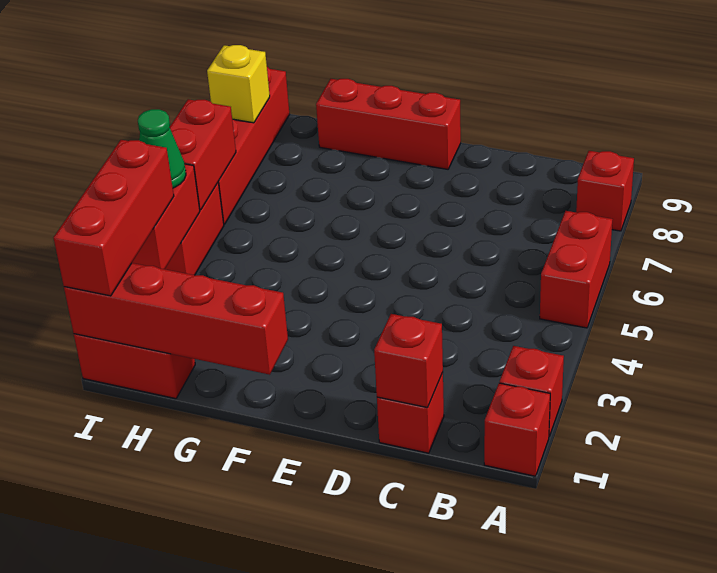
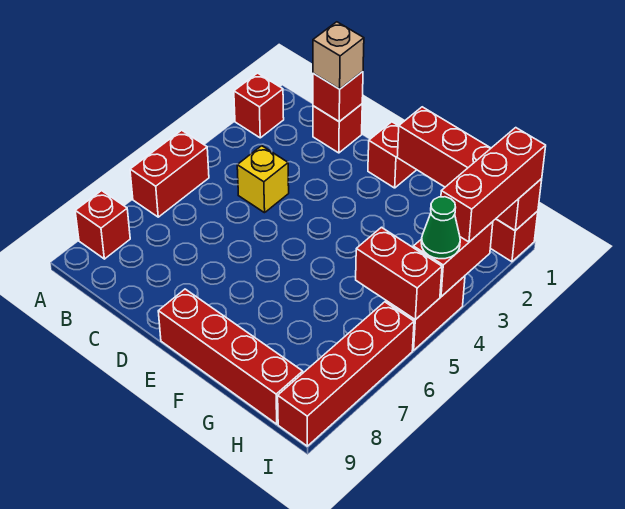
red 1x1 brick [484,383,550,476] -> red 1x1 brick moved to [368,122,416,188]
none -> tan 1x1 brick [313,22,364,89]
red 1x3 brick [316,79,461,169] -> red 1x4 brick [158,289,303,424]
red 1x2 brick [170,99,236,210] -> red 1x2 brick turned to [356,227,442,320]
yellow 1x1 brick [207,45,270,123] -> yellow 1x1 brick moved to [237,146,289,213]

